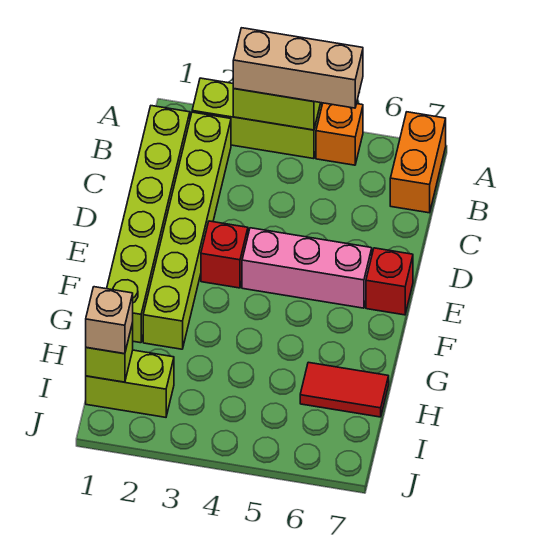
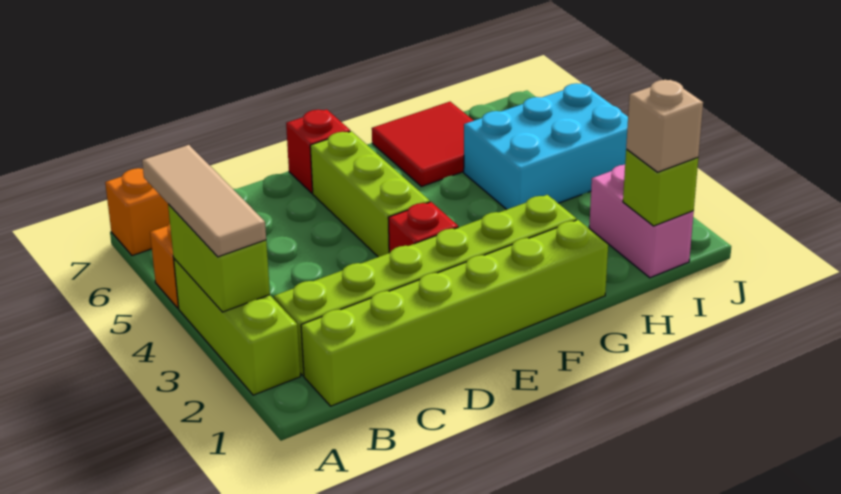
tan 1x3 brick [233,28,363,108] -> tan 1x3 tile [142,145,266,257]
pink 1x3 brick [242,228,372,308] -> lime 1x3 brick [310,131,430,257]
none -> cyan 2x3 brick [464,83,628,209]
red 1x2 tile [300,362,389,417] -> red 2x2 tile [372,102,474,187]
lime 1x2 brick [86,350,174,417] -> pink 1x2 brick [589,165,694,278]

